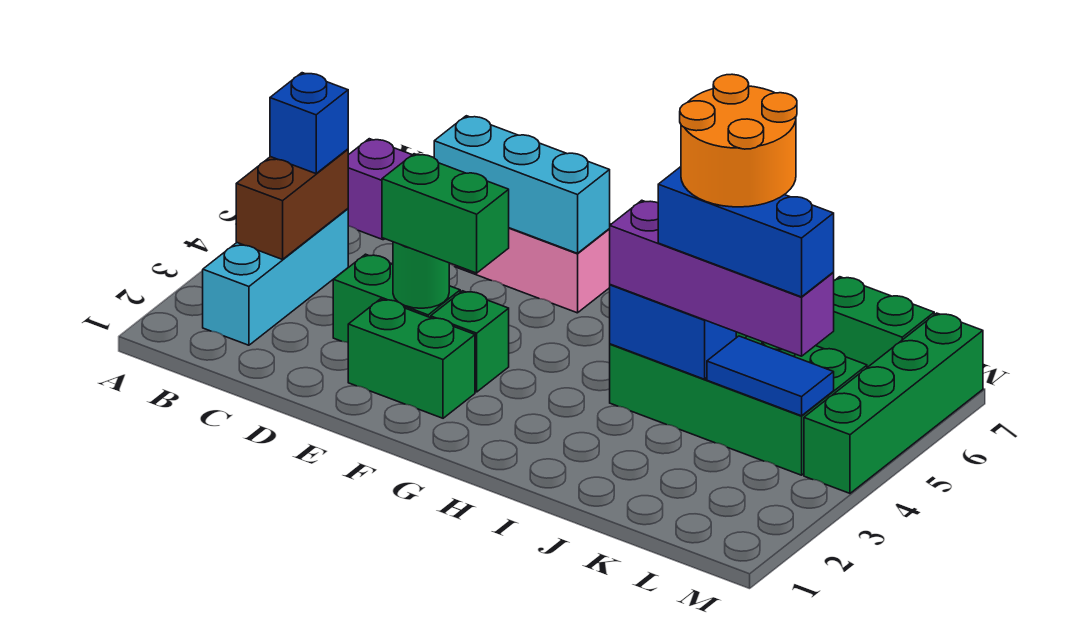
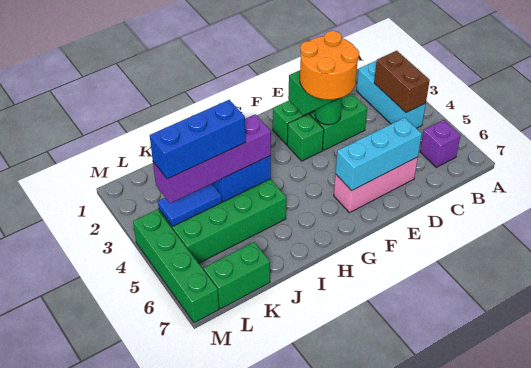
blue 1x1 brick [270,73,348,174] -> none
orange 2x2 round brick [680,74,797,207] -> orange 2x2 round brick moved to [300,31,359,100]

